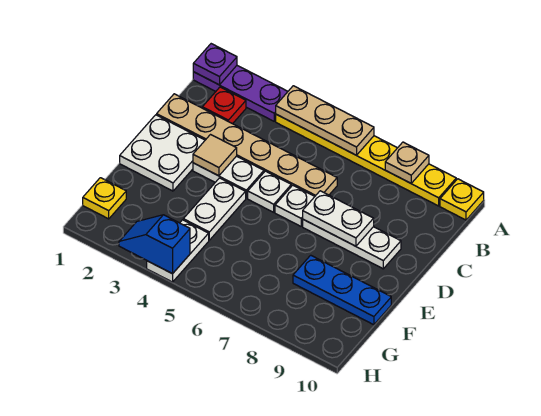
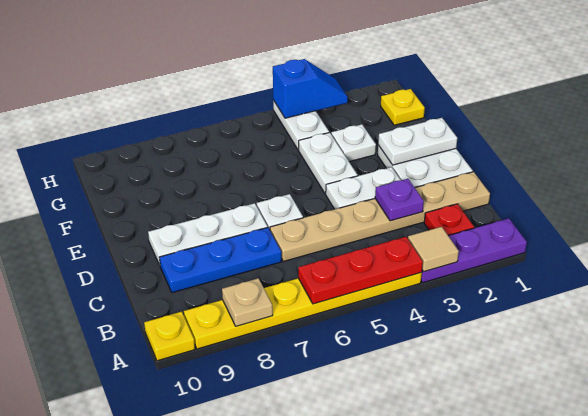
purple 1x1 plate [193,44,237,85] -> purple 1x1 plate moved to [375,179,424,221]
tan 1x3 plate [276,86,374,155] -> red 1x3 plate [298,237,423,304]
tan 1x1 tile [193,135,237,176] -> tan 1x1 tile moved to [408,227,459,272]
white 1x1 plate [248,171,291,212] -> white 1x1 plate moved to [331,125,376,162]
white 1x2 plate [303,191,374,246] -> white 1x2 plate moved to [378,118,457,165]
blue 1x3 plate [293,255,391,325] -> blue 1x3 plate moved to [160,228,281,293]

